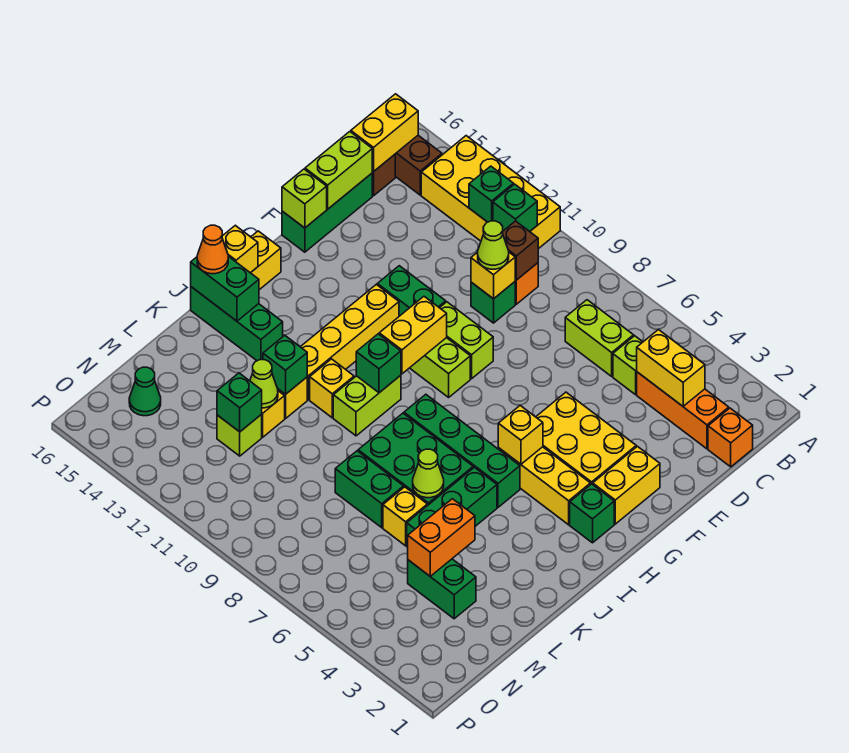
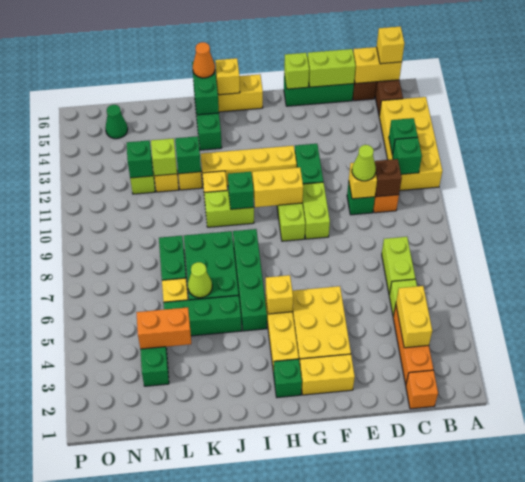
none -> yellow 1x1 brick [377,26,404,64]
lime 1x1 cone [250,360,278,408] -> lime 1x1 brick [151,138,177,176]

